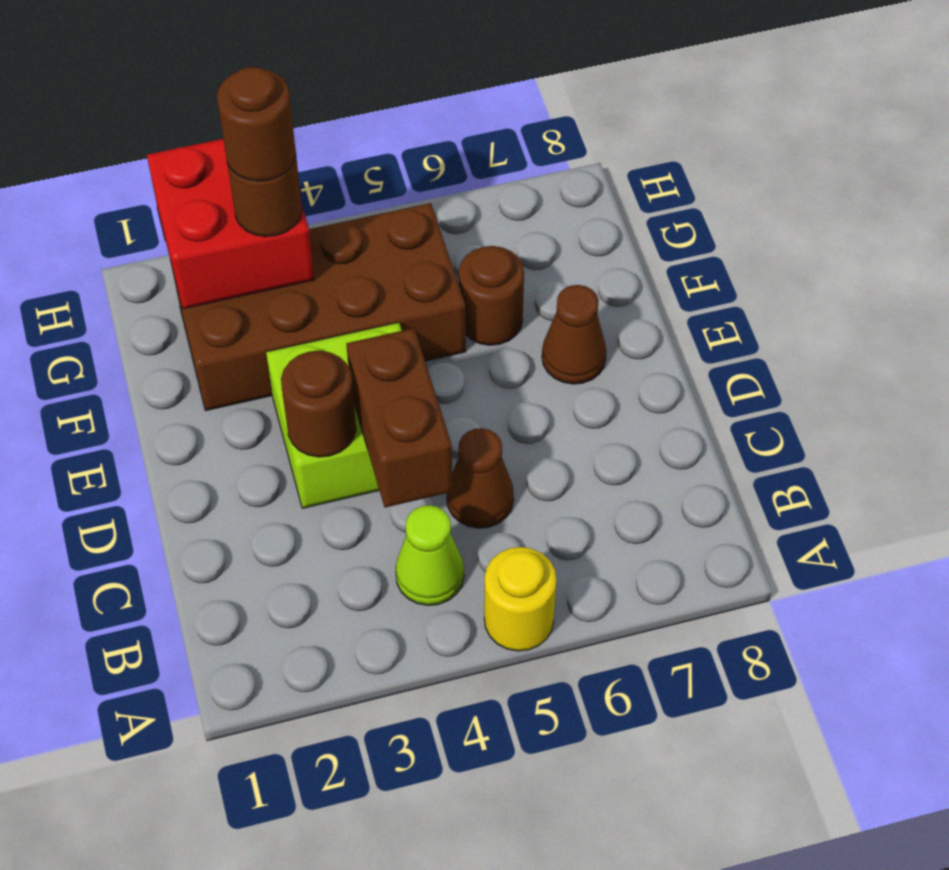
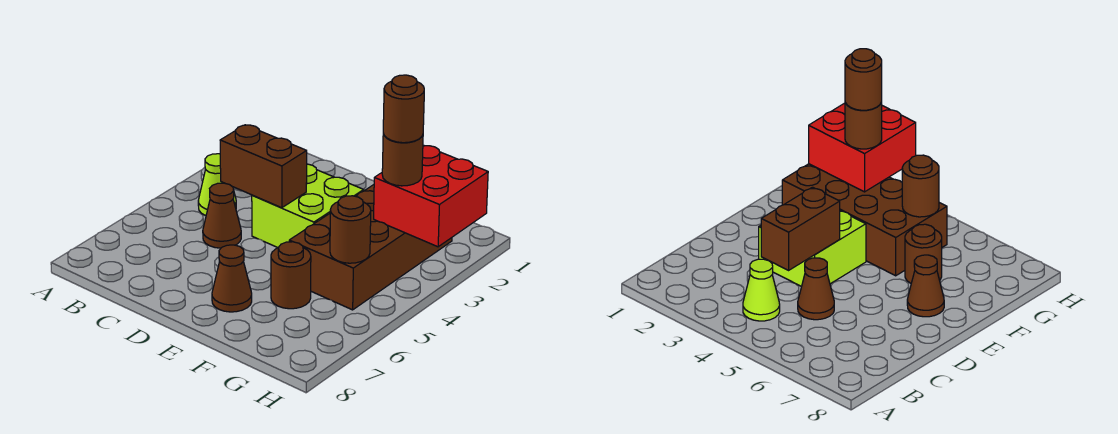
yellow 1x1 round brick [484,547,557,651] -> none
brown 1x1 round brick [281,351,356,457] -> brown 1x1 round brick moved to [330,196,371,263]

